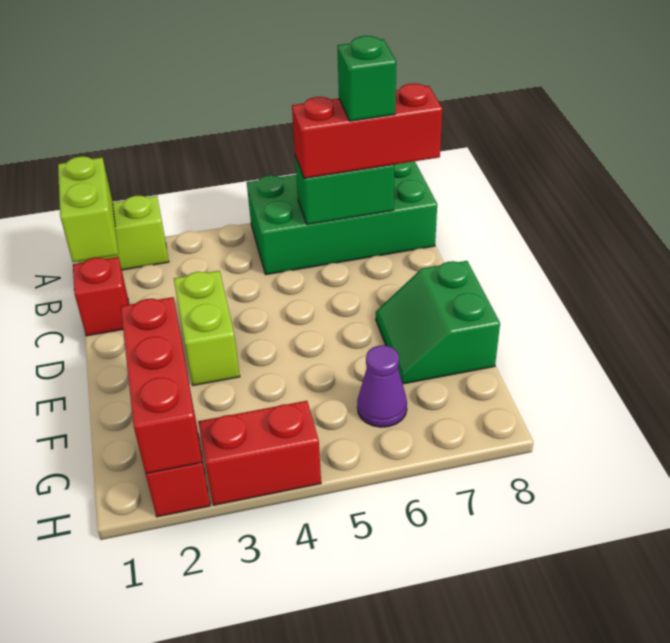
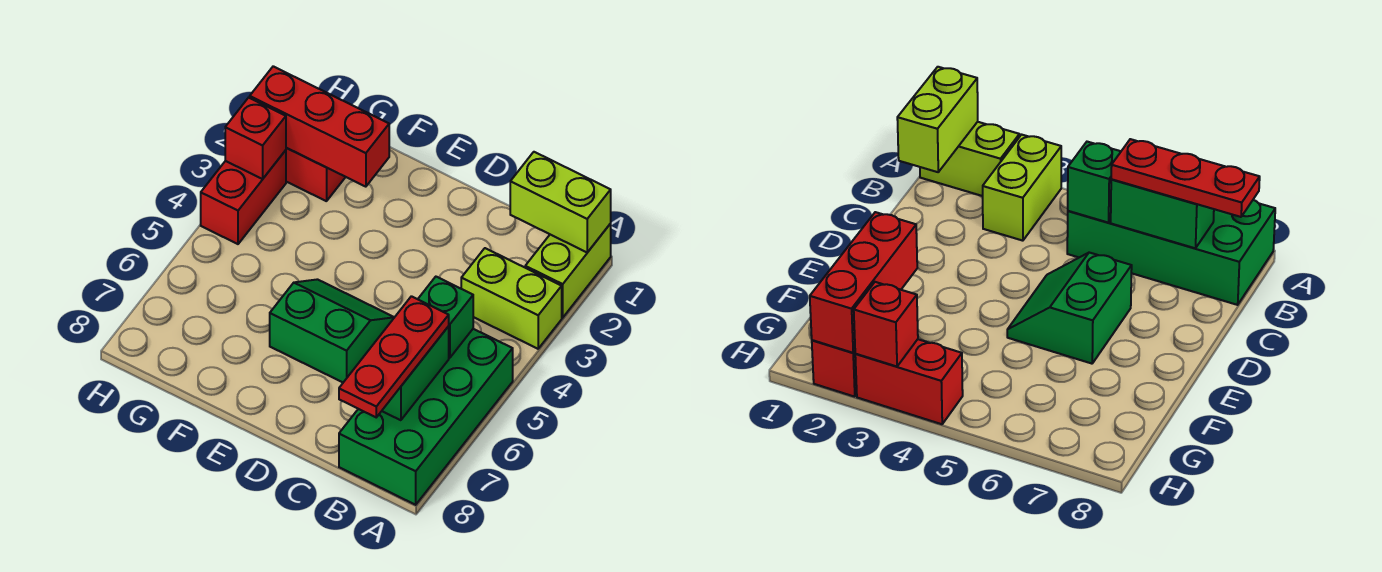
red 1x3 brick [292,83,442,178] -> red 1x3 plate [339,296,449,417]
green 1x1 brick [337,36,396,121] -> green 1x1 brick moved to [418,277,473,358]
red 1x1 brick [73,257,129,336] -> red 1x1 brick moved to [225,98,286,179]
lime 1x2 brick [174,271,240,385] -> lime 1x2 brick moved to [461,248,562,349]
green 2x2 slope [376,261,500,384] -> green 2x2 slope moved to [270,279,394,382]
purple 1x1 cone [357,345,407,427] -> none

